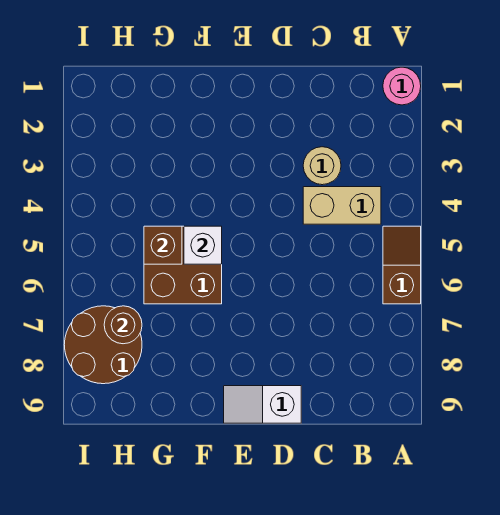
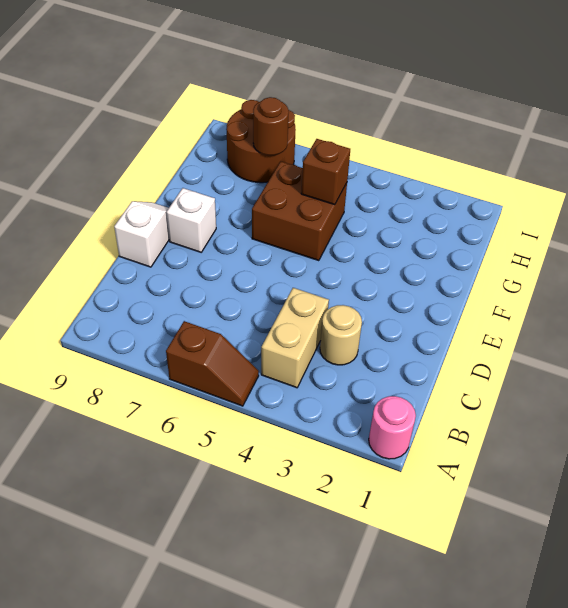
white 1x1 brick [184,226,222,264] -> white 1x1 brick moved to [167,188,216,252]

